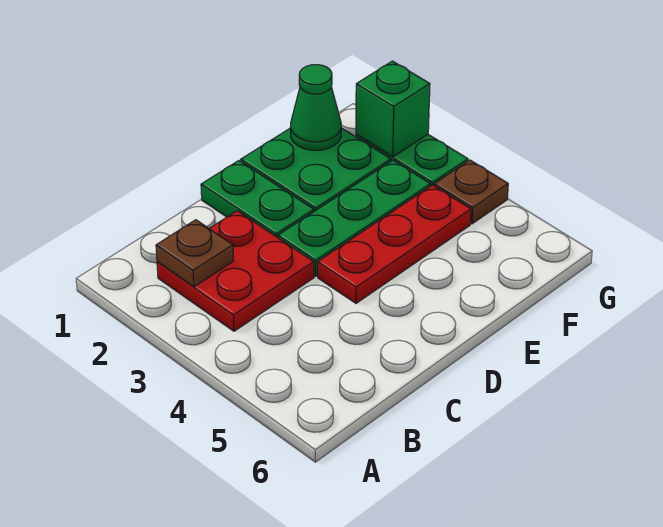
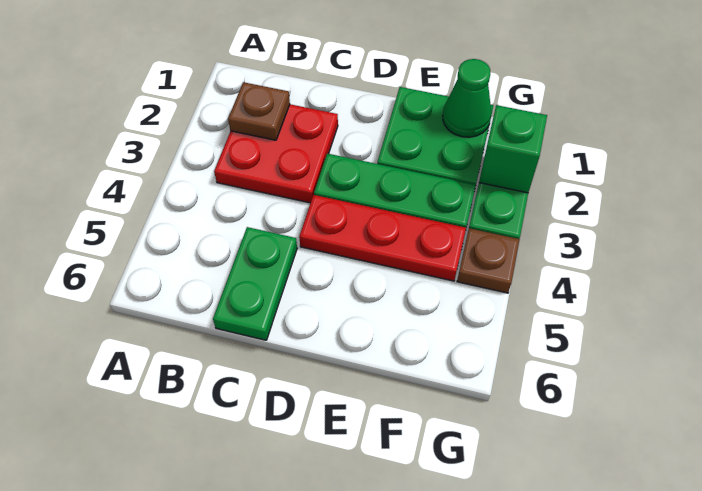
green 1x2 plate [201,161,314,237] -> green 1x2 plate moved to [213,227,297,340]

